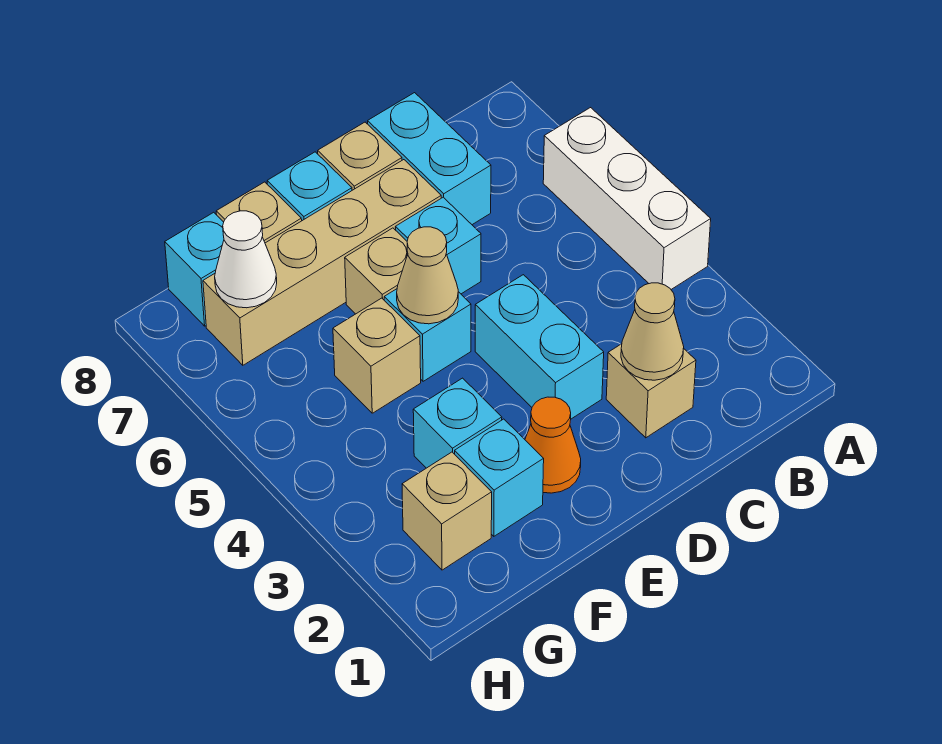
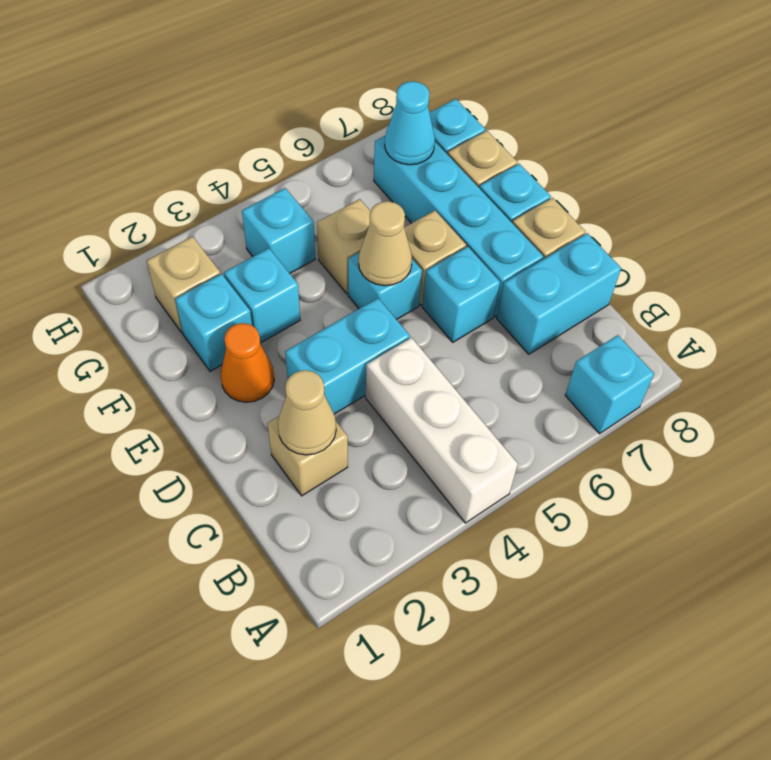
white 1x3 brick [543,108,711,289] -> white 1x3 brick turned to [366,338,518,523]
none -> cyan 1x1 brick [565,335,654,434]
tan 1x4 brick [203,160,441,365] -> cyan 1x4 brick [374,136,543,317]
none -> cyan 1x1 brick [242,188,315,273]
white 1x1 cone [215,211,277,308] -> cyan 1x1 cone [385,81,435,165]

